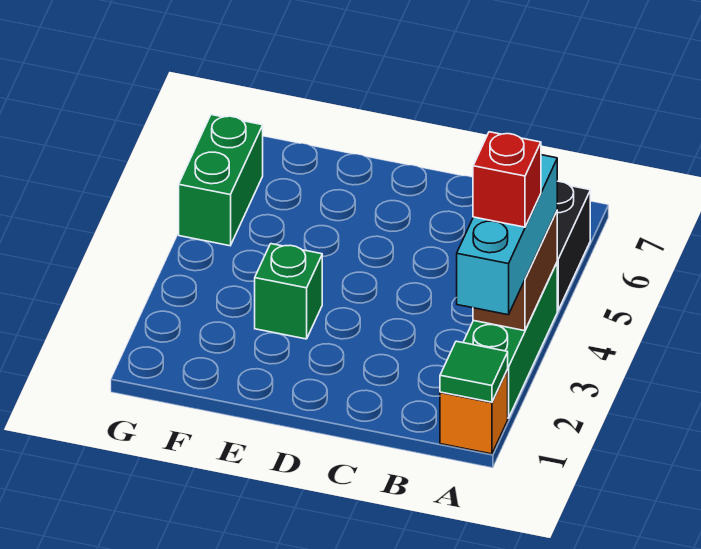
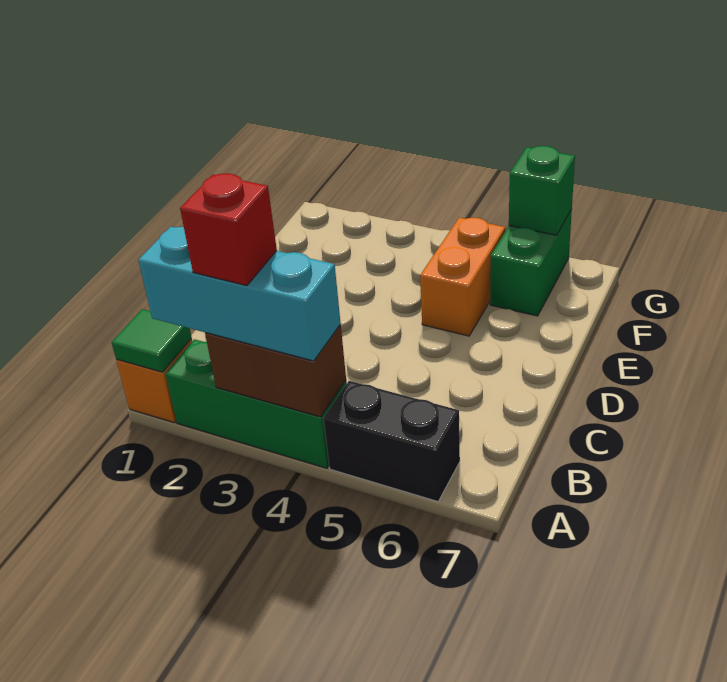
green 1x1 brick [255,244,322,339] -> green 1x1 brick moved to [509,146,575,235]
none -> orange 1x2 brick [420,218,505,336]
green 1x2 brick [179,115,263,246] -> green 1x2 brick turned to [490,210,572,316]

